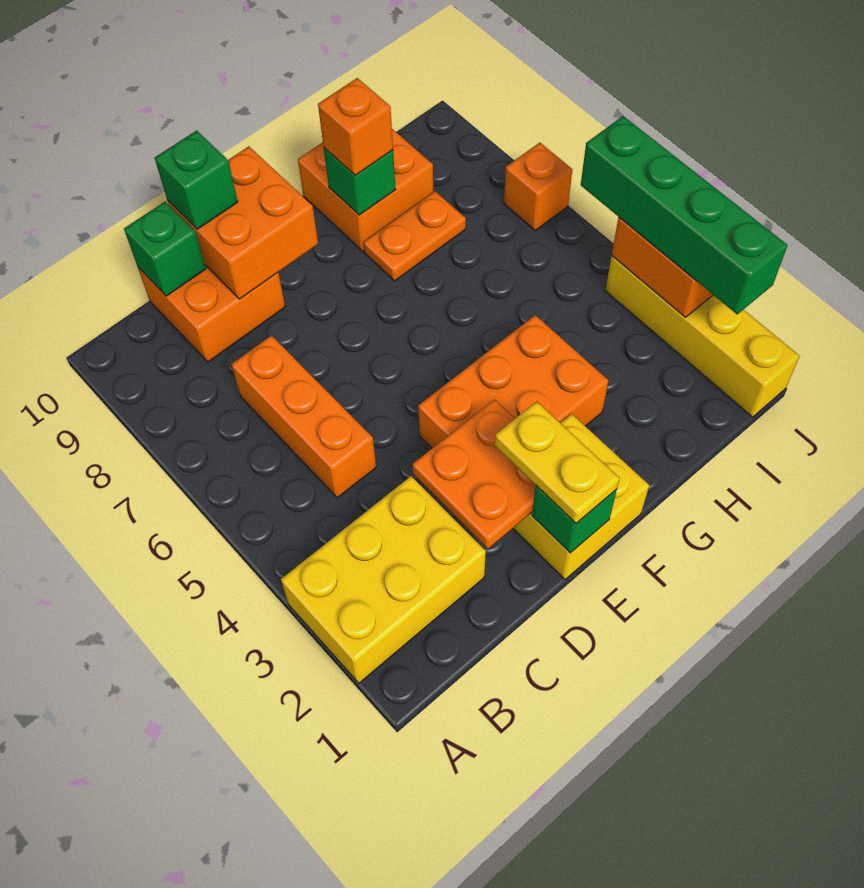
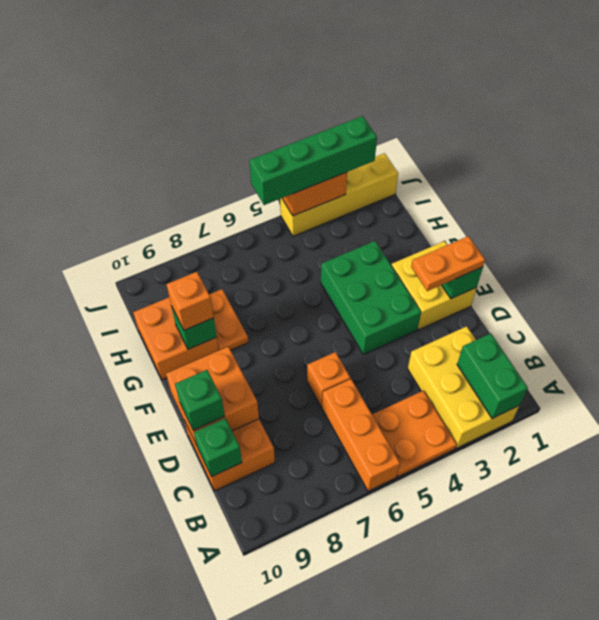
none -> green 1x2 brick [457,333,528,418]
orange 1x3 brick [231,335,376,498] -> orange 1x3 brick turned to [322,379,400,491]
orange 2x2 plate [413,399,536,549] -> orange 2x2 plate moved to [372,391,457,477]
yellow 1x2 plate [495,401,619,523] -> orange 1x2 plate [411,236,485,291]
orange 2x3 brick [418,315,608,448] -> green 2x3 brick [321,241,421,355]
orange 1x1 brick [504,143,572,231] -> orange 1x1 brick moved to [307,352,350,407]

